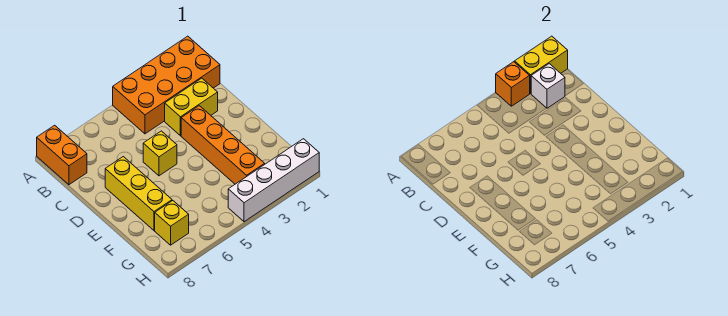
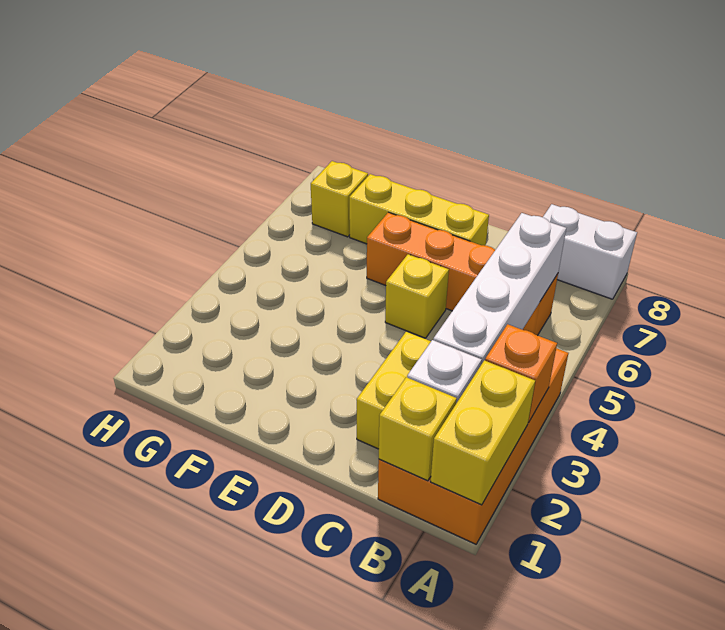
orange 1x2 brick [37,125,87,185] -> white 1x2 brick [543,204,637,299]
none -> yellow 1x1 brick [379,377,457,481]
orange 1x4 brick [181,106,265,184] -> orange 1x4 brick moved to [367,212,558,336]
white 1x4 brick [228,139,319,222] -> white 1x4 brick moved to [433,213,566,364]

